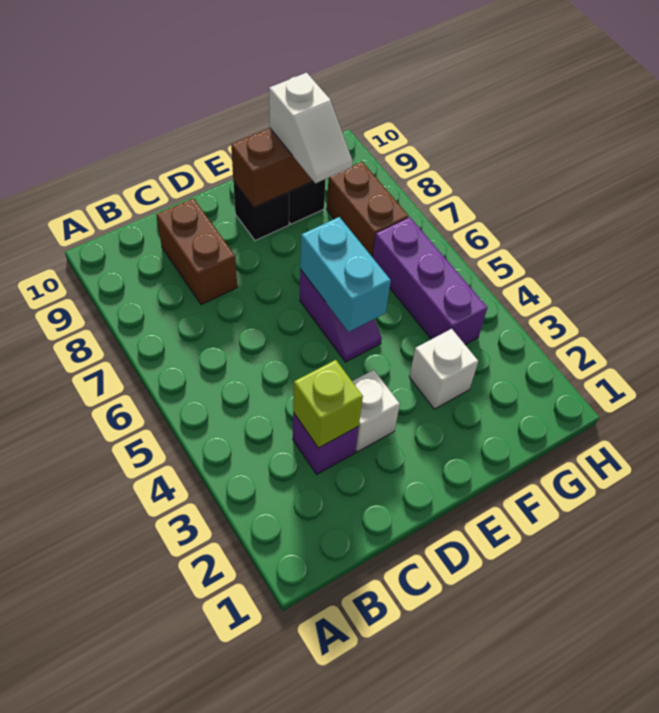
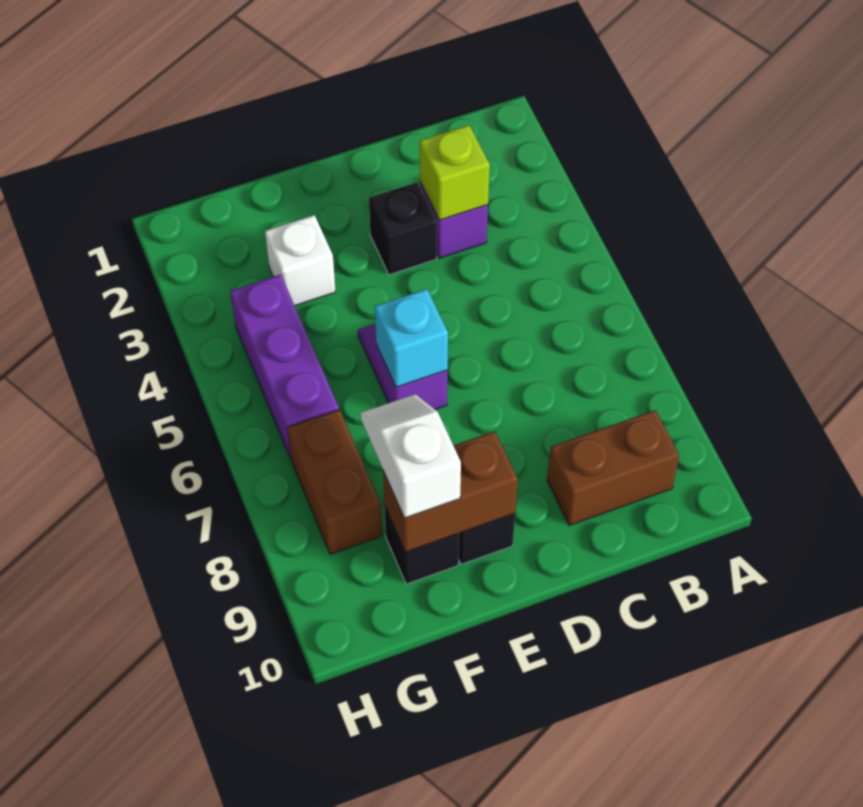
brown 1x2 brick [156,198,237,305] -> brown 1x2 brick turned to [547,410,679,526]
white 1x1 brick [352,370,400,452] -> black 1x1 brick [369,182,437,275]
cyan 1x2 brick [300,217,391,332] -> cyan 1x1 brick [375,289,448,387]

